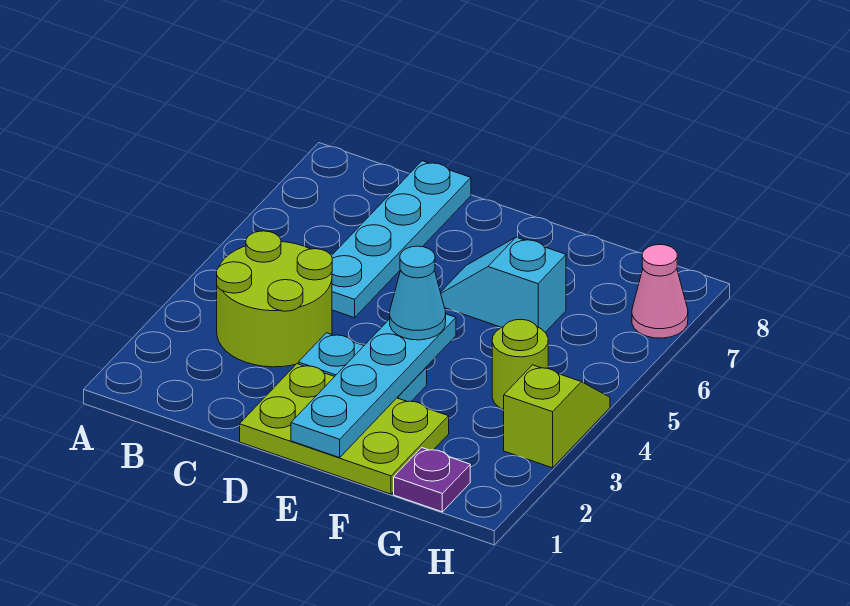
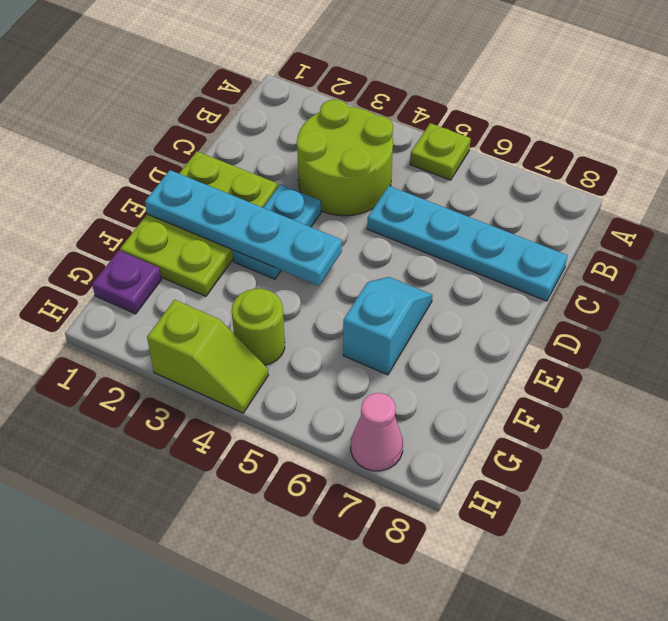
none -> lime 1x1 plate [410,123,471,180]
cyan 1x1 cone [390,246,446,340] -> none

